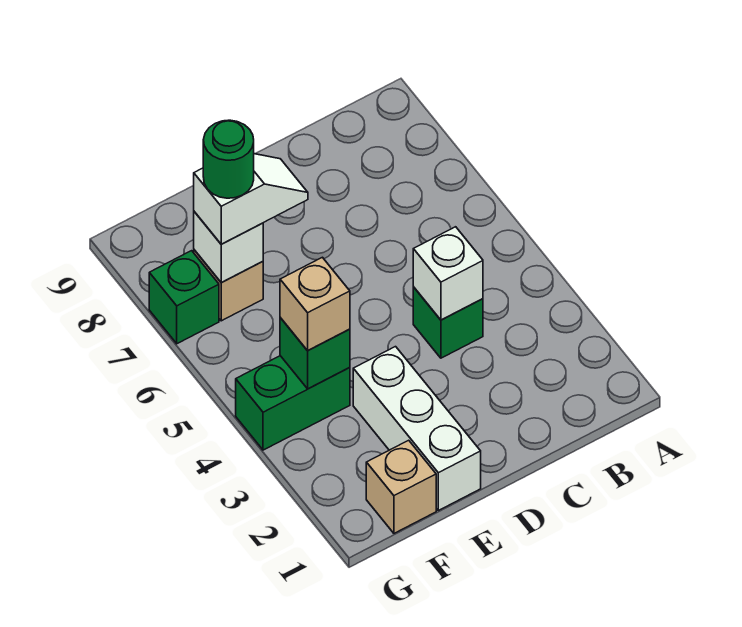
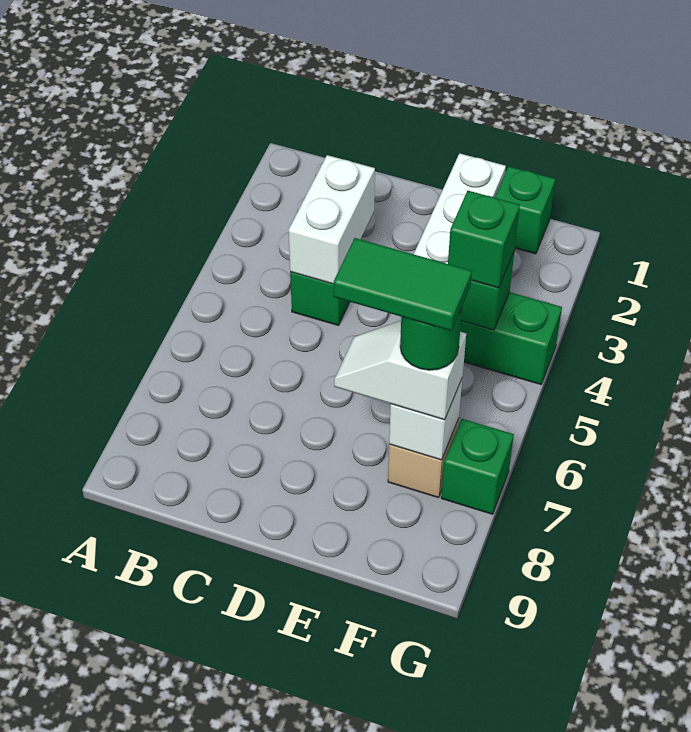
white 1x1 brick [413,227,483,320] -> white 1x2 brick [289,155,375,284]
none -> green 1x2 tile [334,238,472,331]
tan 1x1 brick [366,440,436,533] -> green 1x1 brick [495,166,555,254]
tan 1x1 brick [280,257,350,351] -> green 1x1 brick [448,191,520,288]

